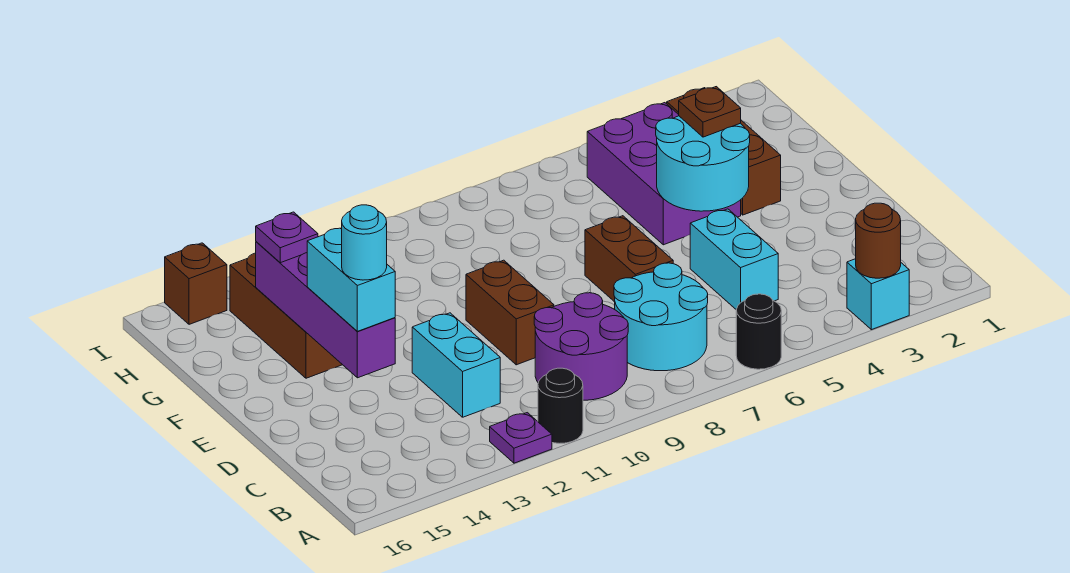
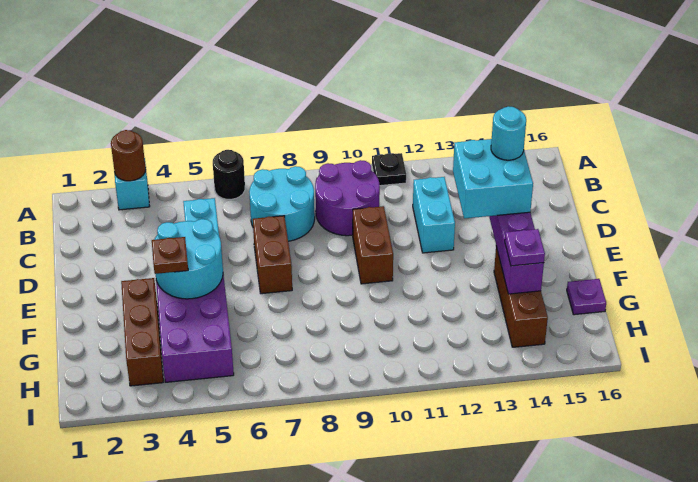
black 1x1 round brick [538,368,583,443] -> black 1x1 plate [372,153,406,186]
purple 1x1 plate [490,413,552,463] -> purple 1x1 plate moved to [567,279,606,315]
cyan 1x2 brick [307,228,395,331] -> cyan 2x2 brick [453,139,533,219]
brown 1x1 brick [165,243,227,324] -> none

